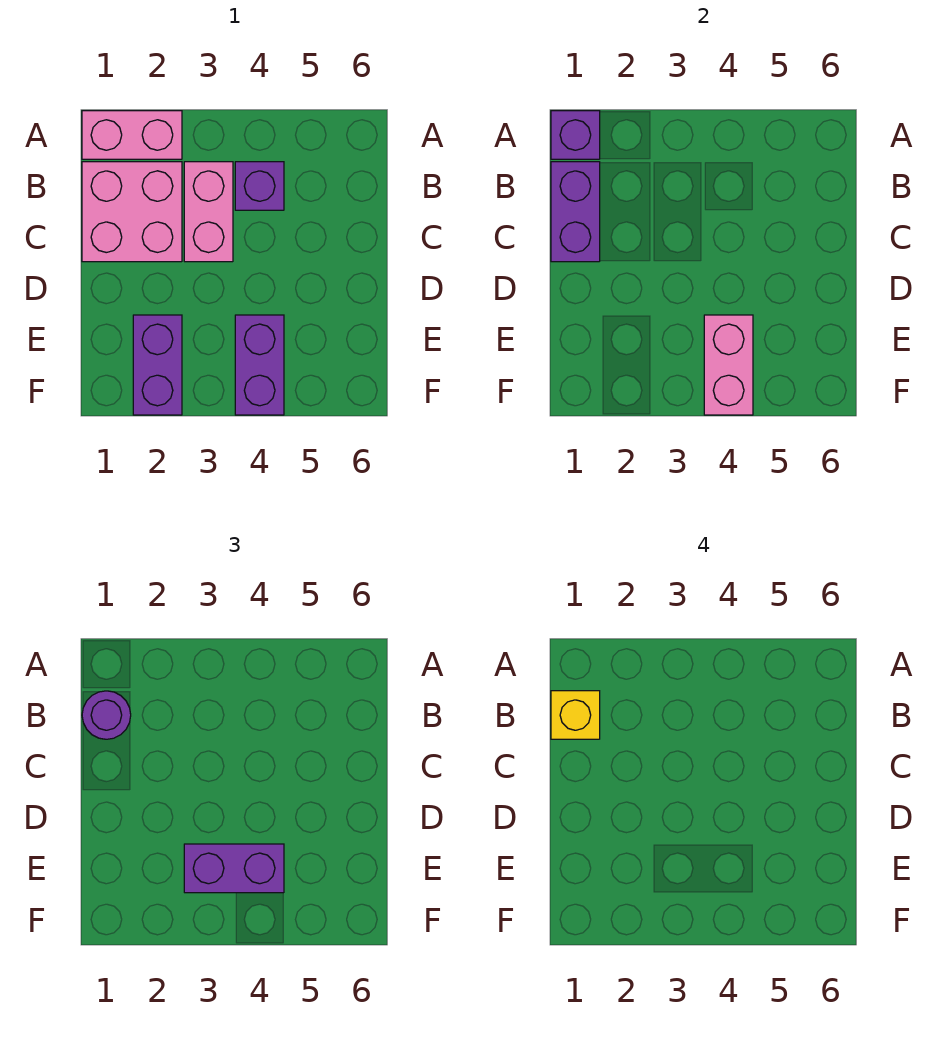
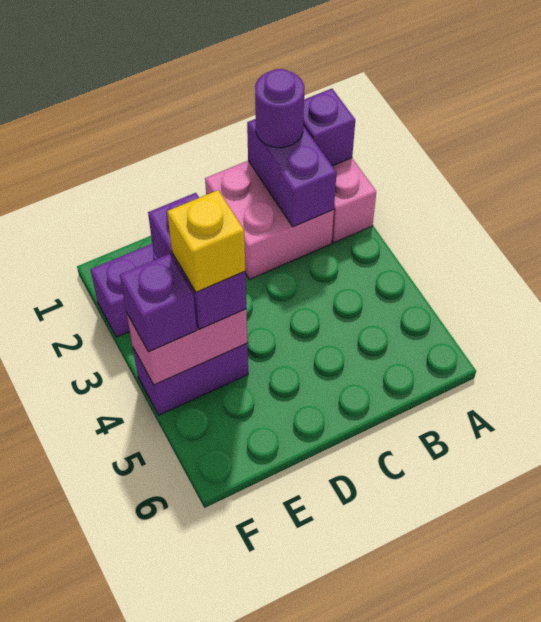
purple 1x2 brick [551,162,600,262] -> purple 1x2 brick turned to [247,119,337,227]
yellow 1x1 brick [551,691,600,739] -> yellow 1x1 brick moved to [167,190,245,292]
pink 1x2 brick [184,162,233,262] -> none
purple 1x1 brick [235,162,284,210] -> purple 1x1 brick moved to [120,254,197,352]

